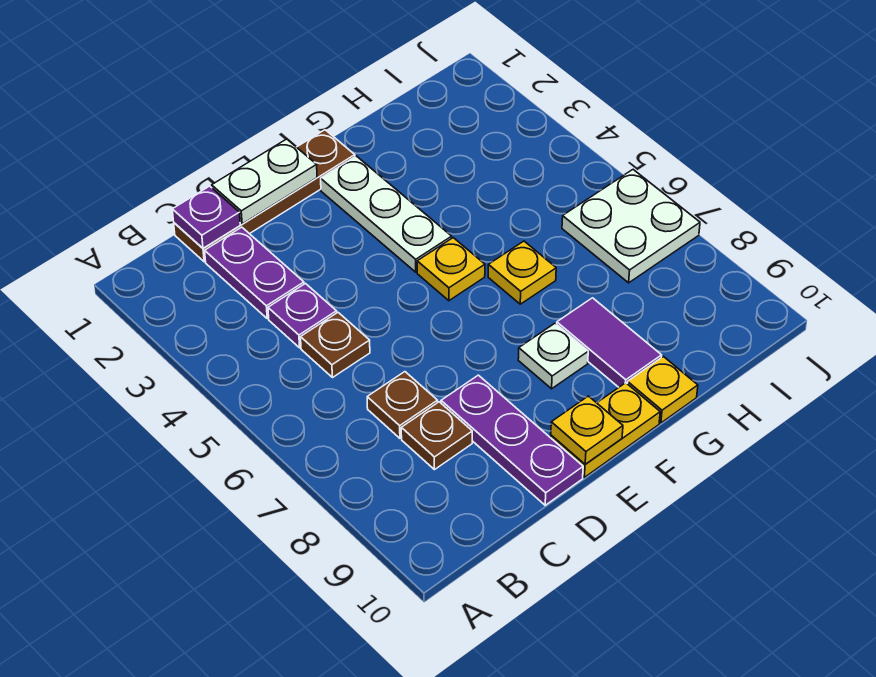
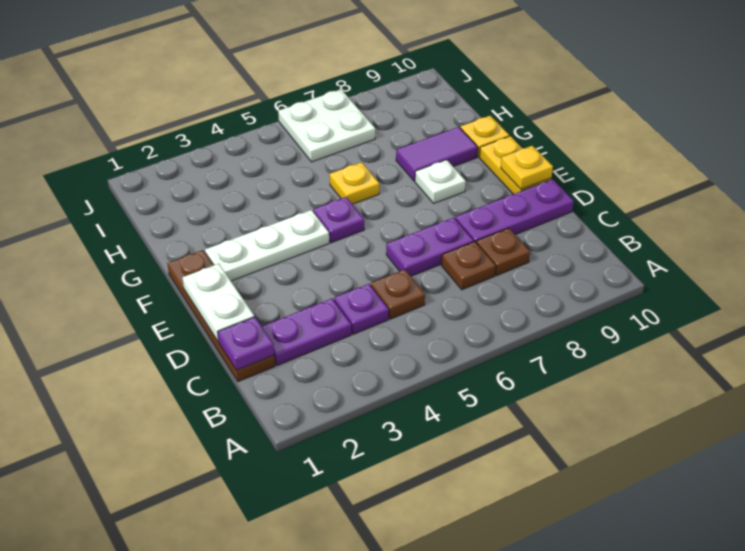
none -> purple 1x2 plate [386,218,474,276]
yellow 1x1 plate [417,238,485,301] -> purple 1x1 plate [313,197,364,243]

